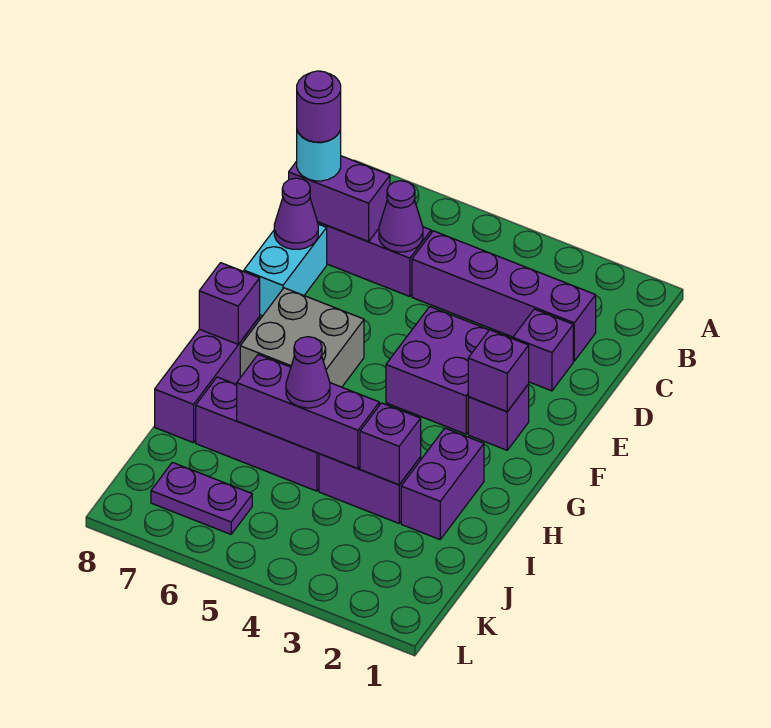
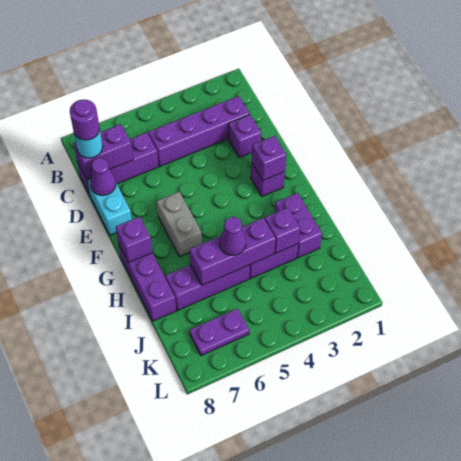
purple 1x1 cone [379,181,423,252] -> none
purple 2x2 brick [386,307,489,434] -> none
grey 2x2 brick [240,288,364,387] -> grey 1x2 brick [157,192,202,257]

